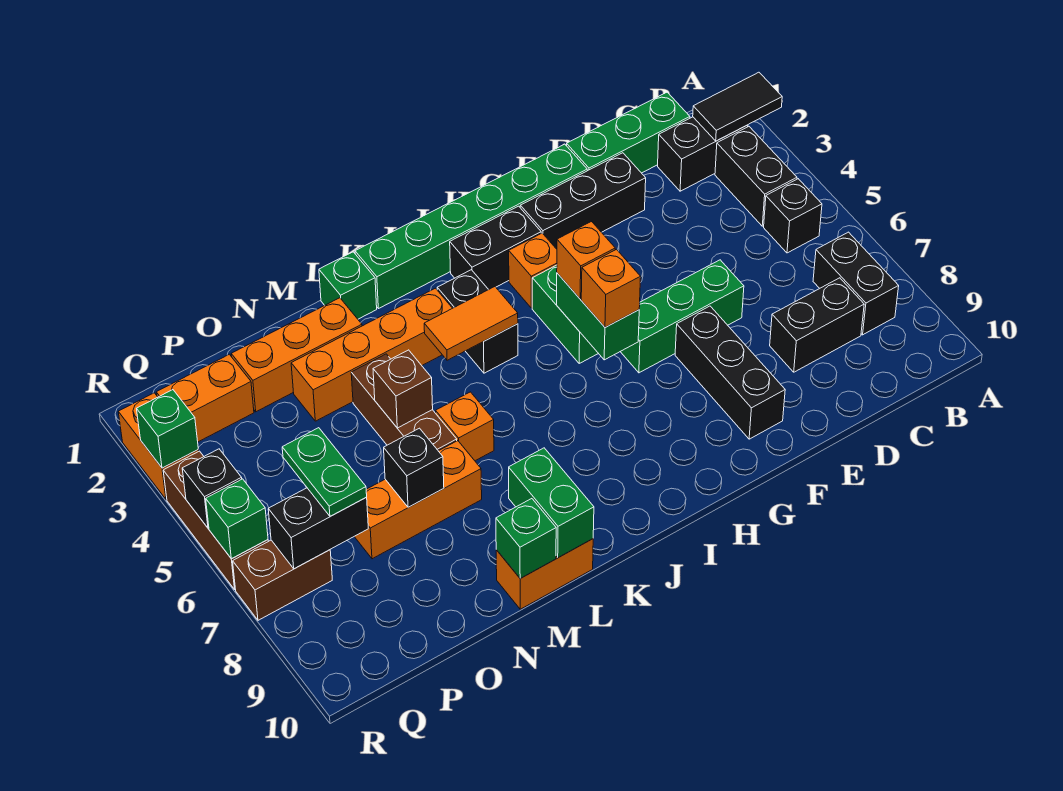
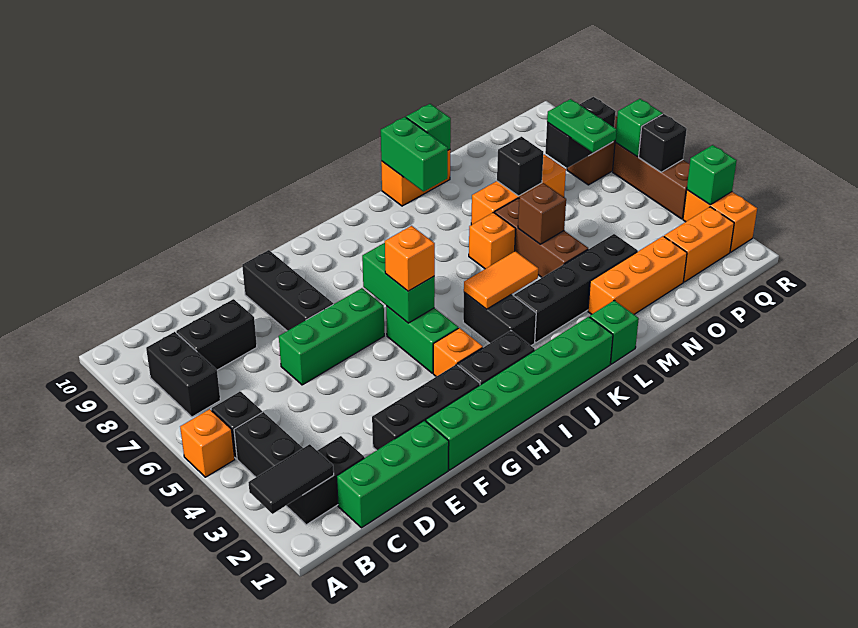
orange 1x1 brick [581,250,641,327] -> orange 1x1 brick moved to [180,409,235,477]
orange 1x4 brick [291,288,452,421] -> black 1x4 brick [514,234,638,343]

